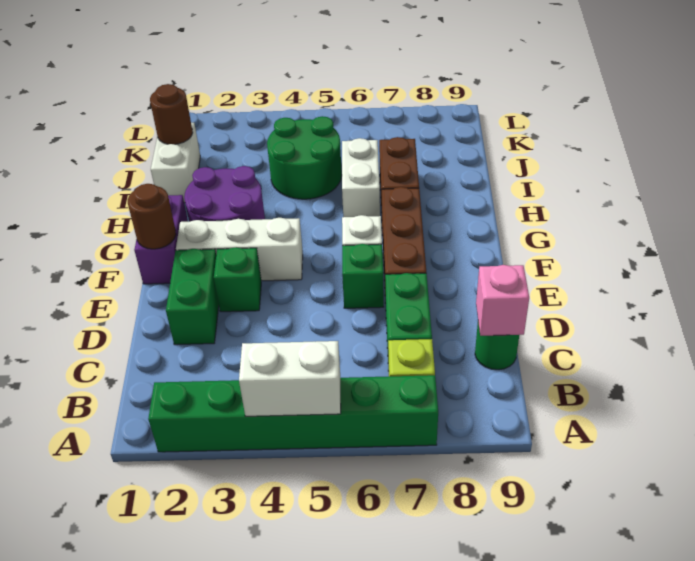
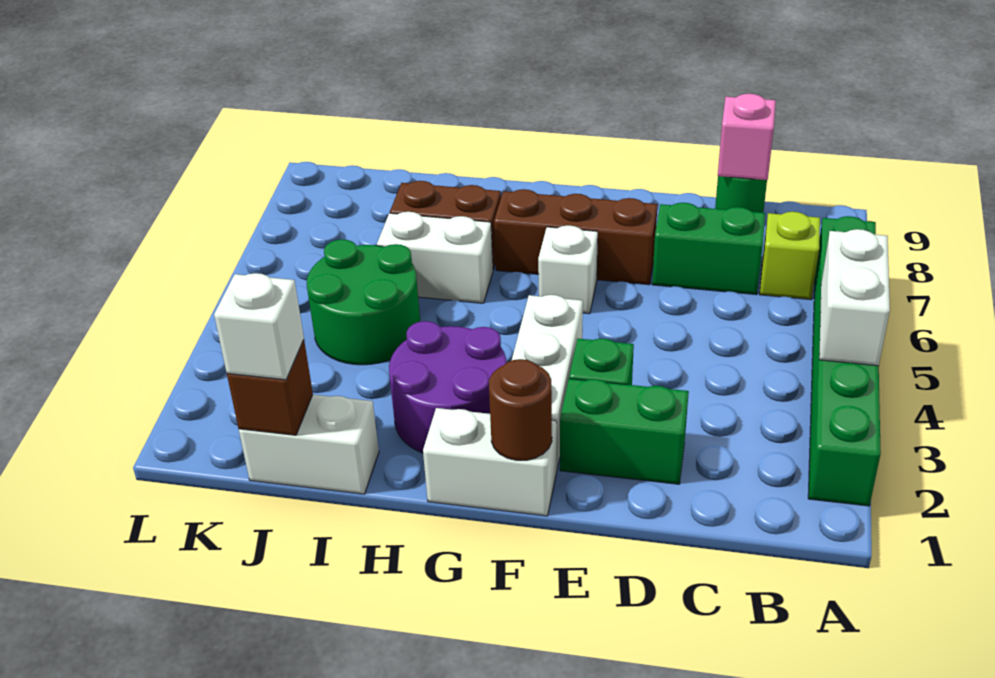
green 1x1 brick [342,244,384,308] -> none
purple 1x2 brick [134,195,188,284] -> white 1x2 brick [423,408,557,516]
brown 1x1 round brick [150,84,193,144] -> brown 1x1 brick [227,340,313,435]
none -> white 1x1 brick [214,273,304,380]

